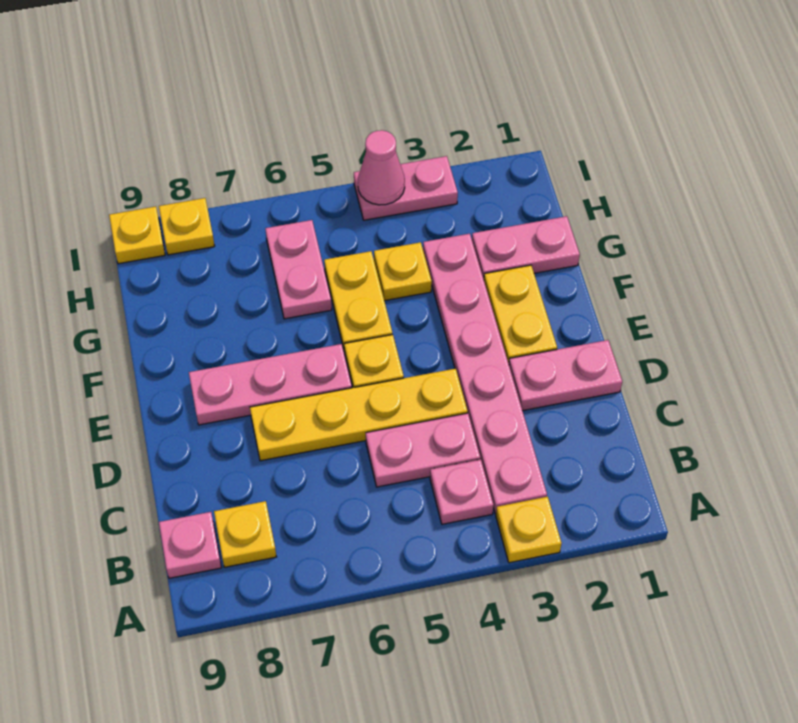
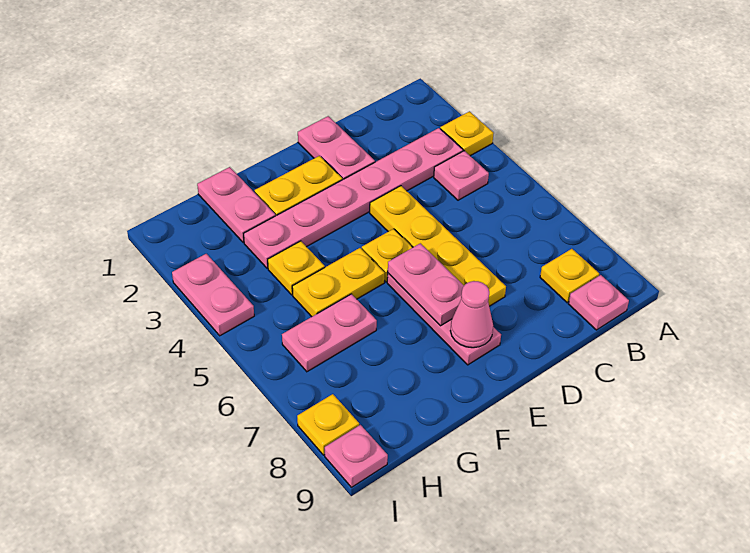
pink 1x2 plate [366,413,480,487] -> pink 1x2 plate moved to [388,243,464,326]
pink 1x1 cone [358,130,405,205] -> pink 1x1 cone moved to [450,281,493,348]
yellow 1x1 plate [109,207,165,264] -> pink 1x1 plate [325,425,388,487]

